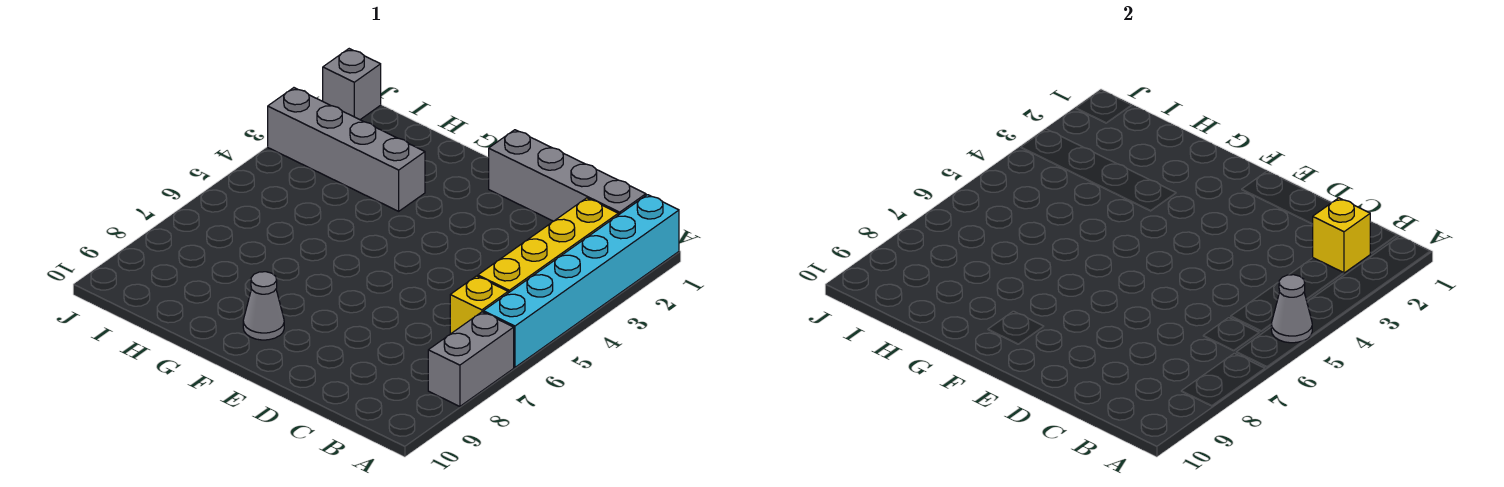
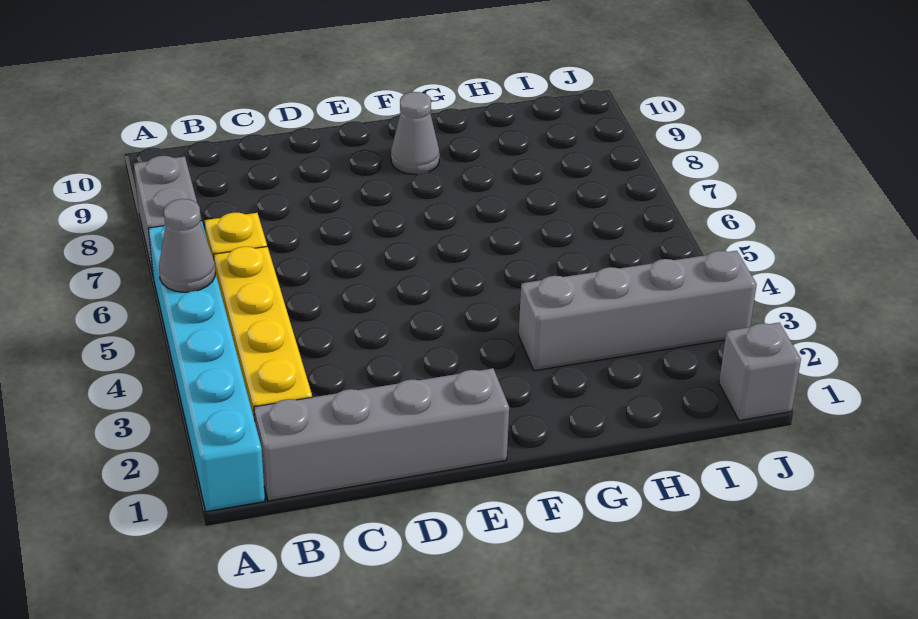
yellow 1x1 brick [1313,198,1371,273] -> none

